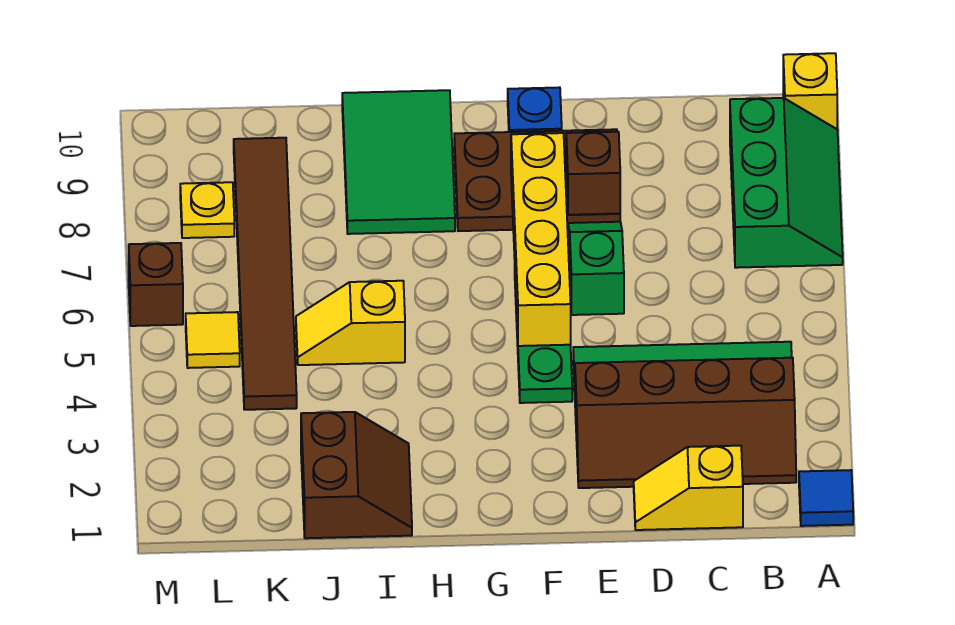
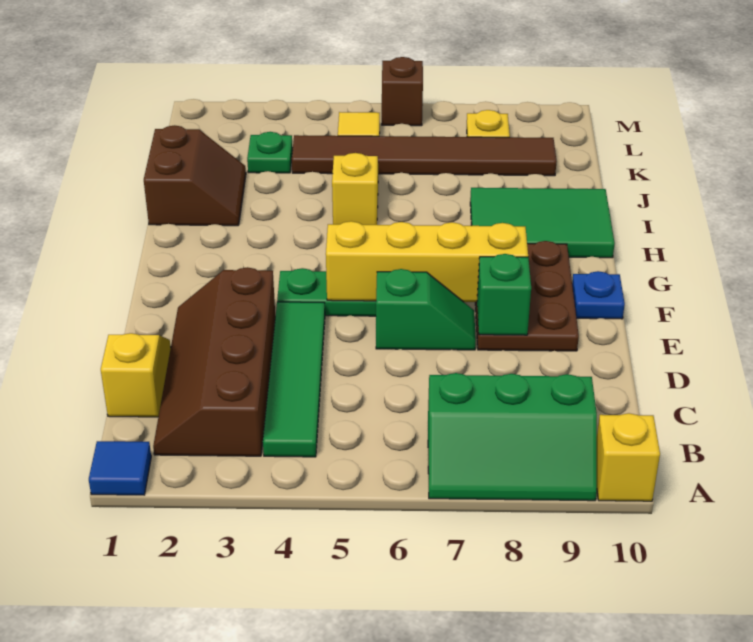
brown 1x1 brick [566,132,620,215] -> green 1x1 brick [477,254,531,335]
brown 2x2 slope [301,412,412,538] -> brown 2x2 slope turned to [144,125,246,226]
none -> green 1x1 plate [247,132,293,173]

